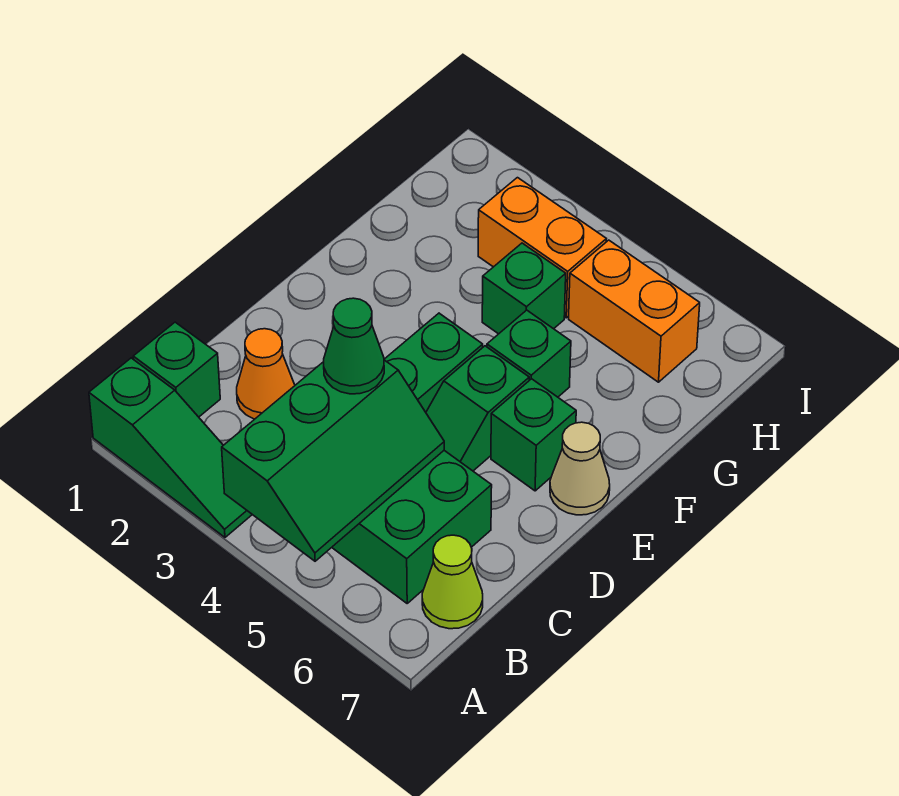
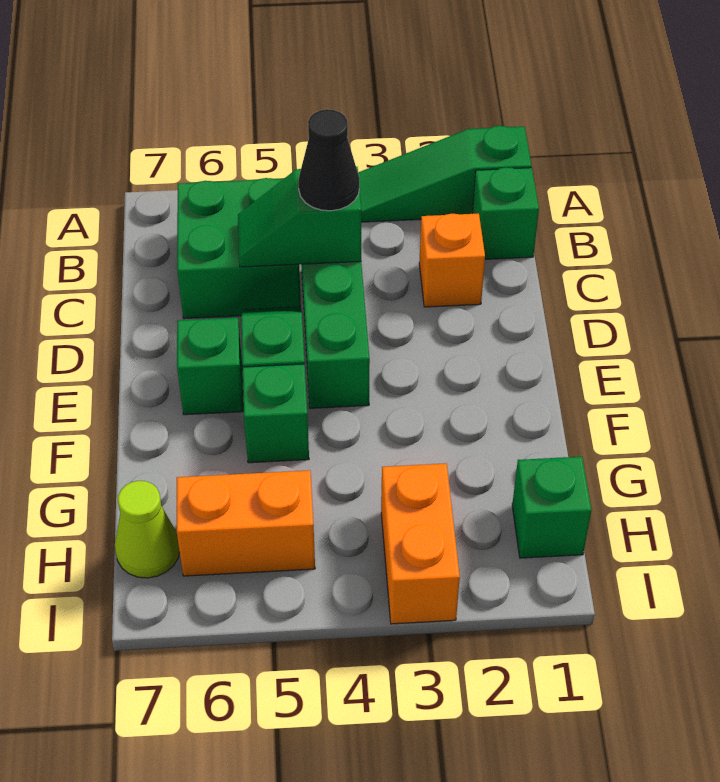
green 2x3 slope [222,360,444,561] -> green 1x2 slope [238,167,361,267]
lime 1x1 cone [422,535,483,629] -> lime 1x1 cone moved to [115,481,180,578]
orange 1x1 cone [237,329,295,419] -> orange 1x1 brick [419,213,485,307]
green 1x1 cone [324,298,384,394] -> black 1x1 cone [299,109,359,211]
tan 1x1 cone [550,422,610,515] -> none
green 1x1 brick [482,243,566,334] -> green 1x1 brick moved to [512,457,591,558]
orange 1x2 brick [478,178,606,318] -> orange 1x2 brick turned to [381,464,460,624]

